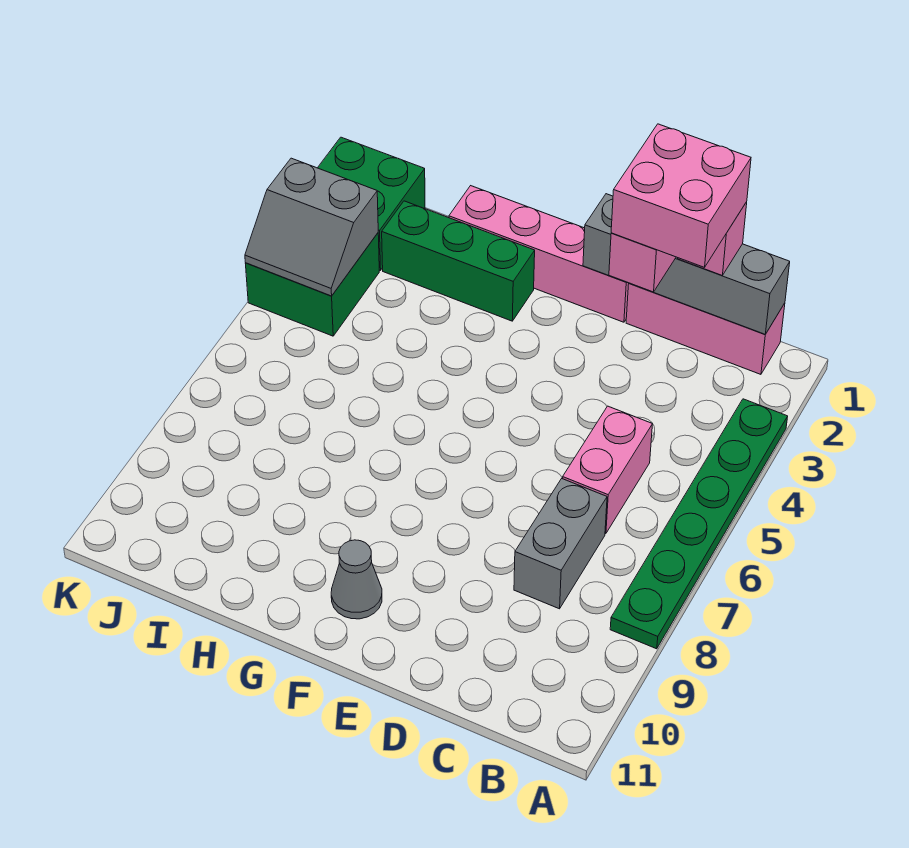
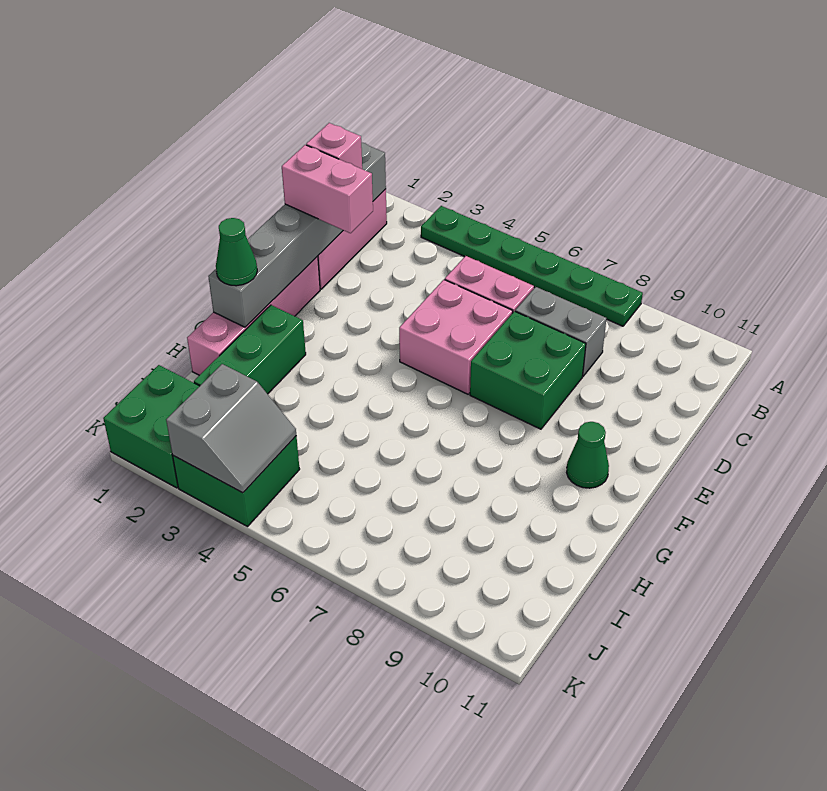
grey 1x4 brick [583,194,790,334] -> grey 1x6 brick [208,142,386,327]
pink 2x2 brick [611,124,751,267] -> pink 2x2 brick moved to [399,280,513,394]
none -> green 2x2 brick [470,311,586,429]
grey 1x1 cone [331,540,382,619] -> green 1x1 cone [566,422,609,488]
none -> green 1x1 cone [216,218,257,286]

